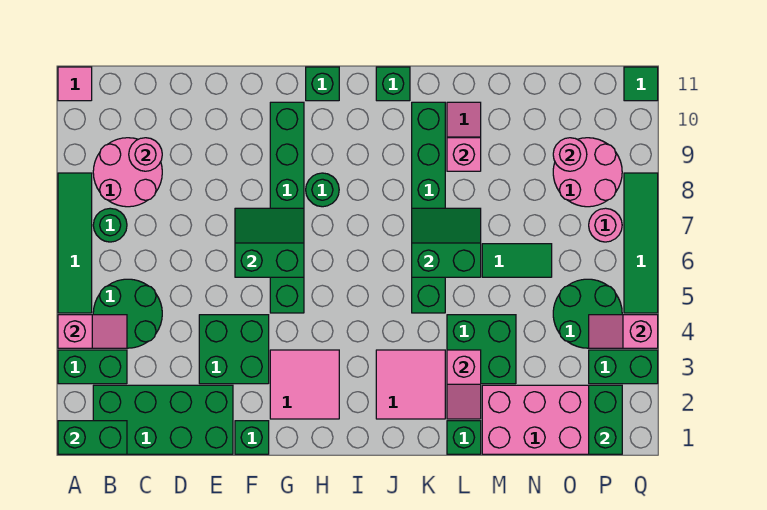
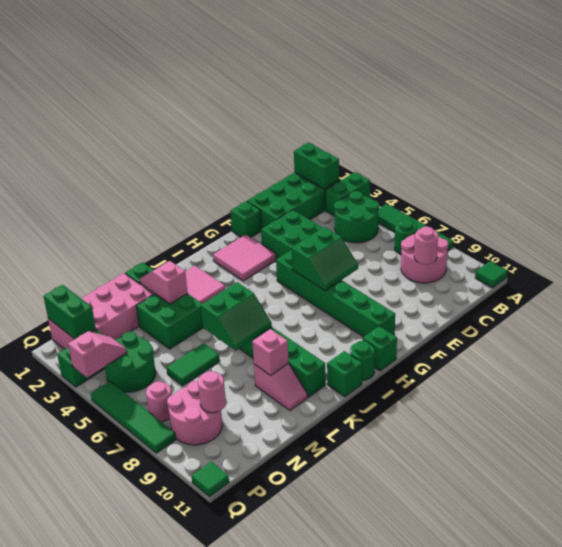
green 1x2 brick [58,421,127,454] -> green 1x2 brick turned to [294,143,339,189]
pink 1x2 slope [58,315,127,348] -> none
pink 1x1 tile [58,67,92,101] -> green 1x1 tile [475,261,507,288]
green 1x1 round brick [306,173,339,207] -> green 1x1 round brick moved to [350,341,375,380]

